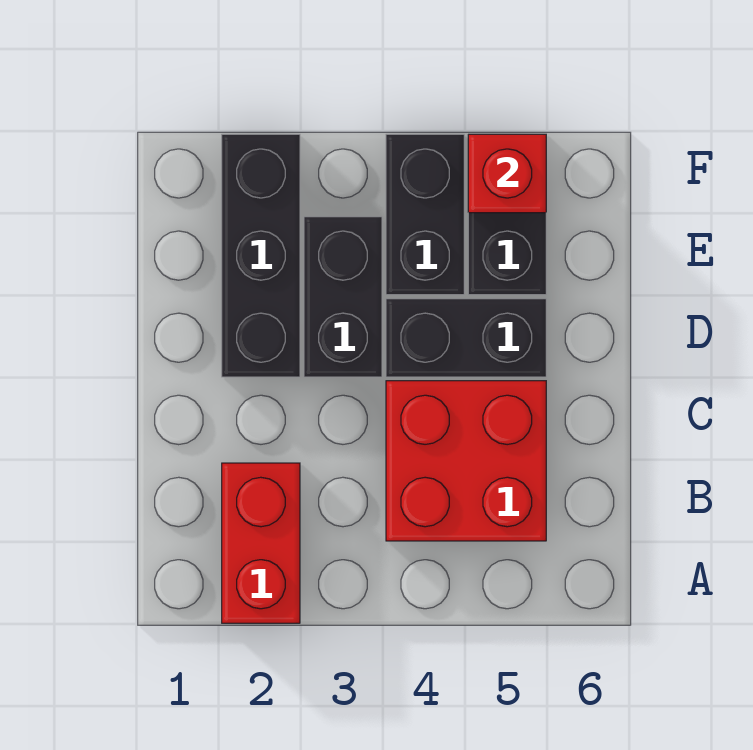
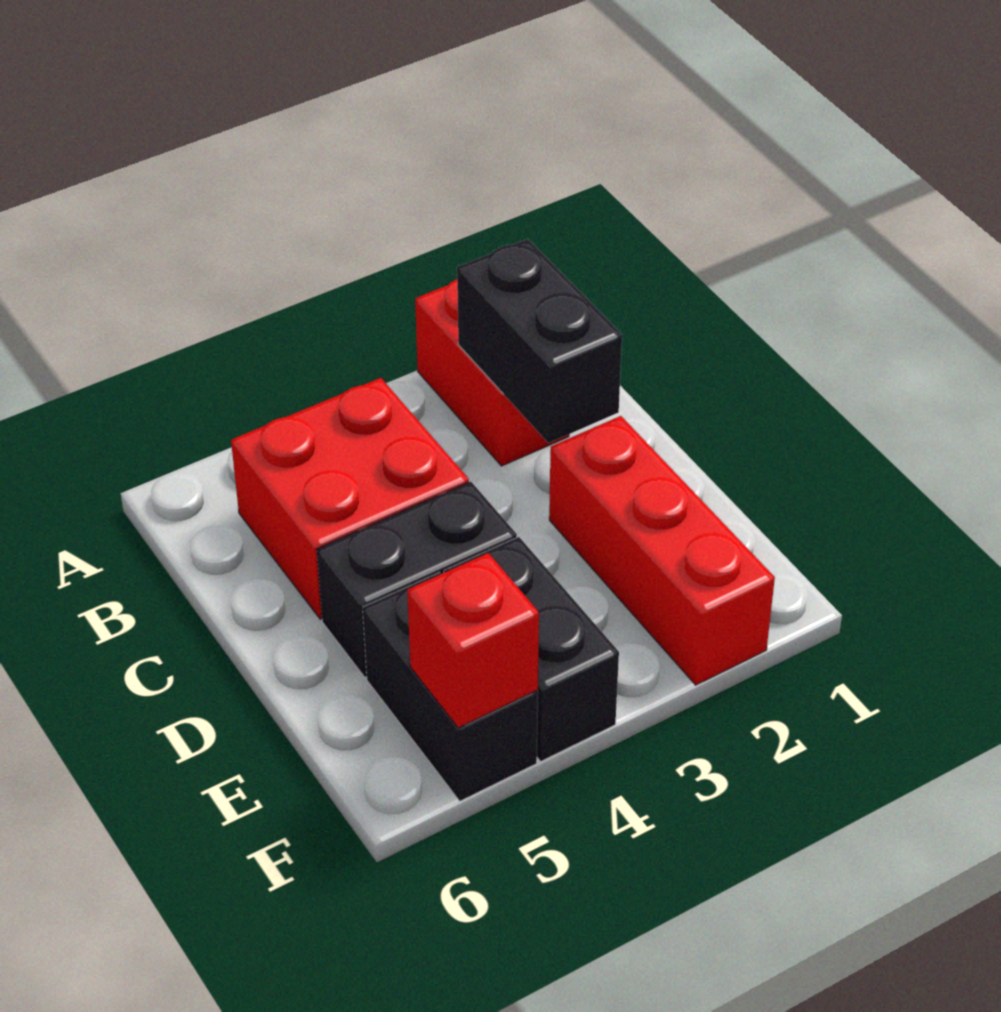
black 1x3 brick [222,134,300,377] -> red 1x3 brick [549,416,775,685]
black 1x2 brick [304,217,382,377] -> black 1x2 brick moved to [457,239,622,443]

